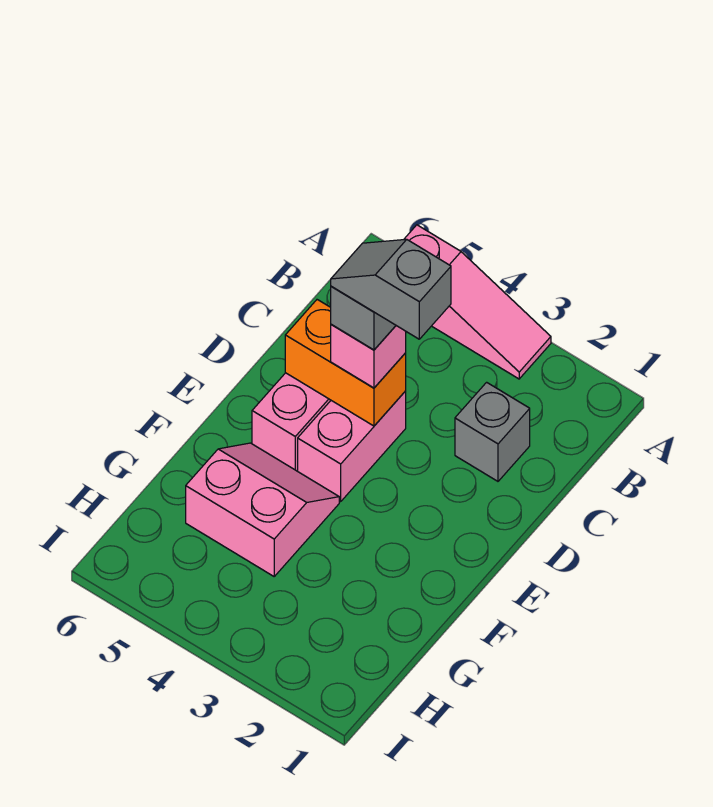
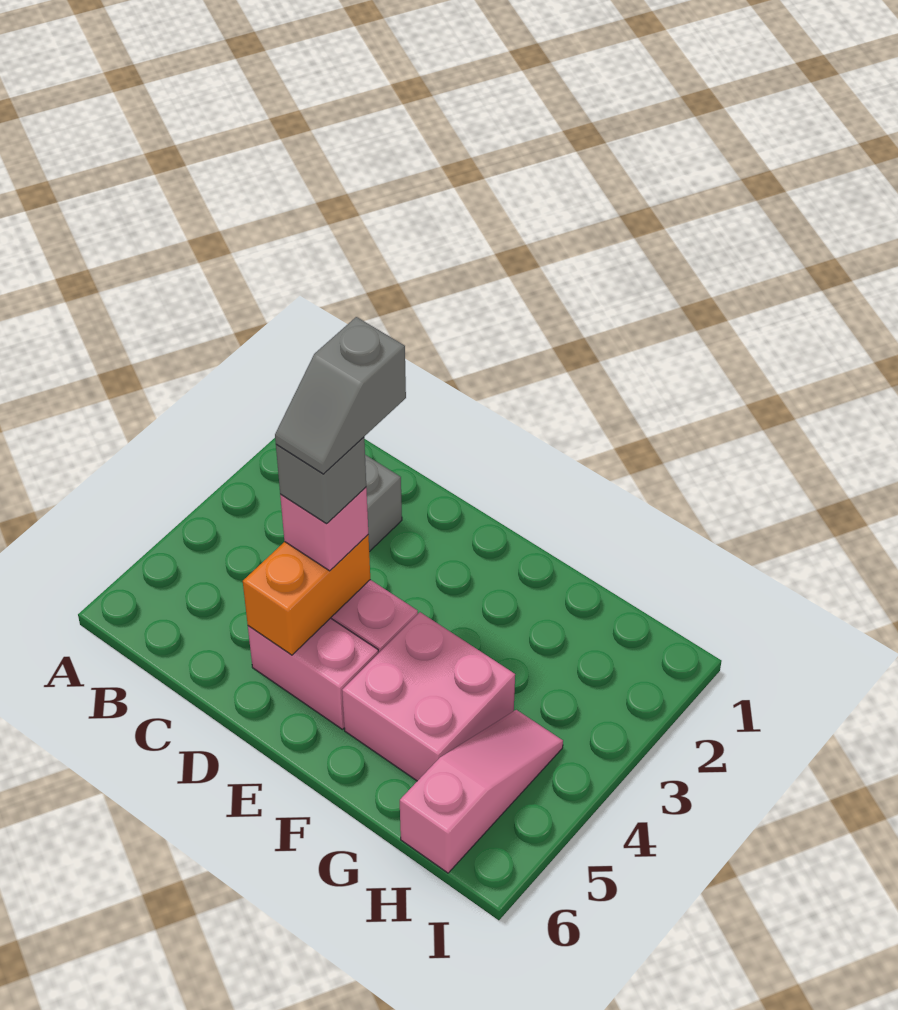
pink 1x3 slope [404,225,551,379] -> pink 1x3 slope moved to [400,710,563,873]
pink 2x2 slope [186,443,339,576] -> pink 2x2 brick [342,612,515,781]

